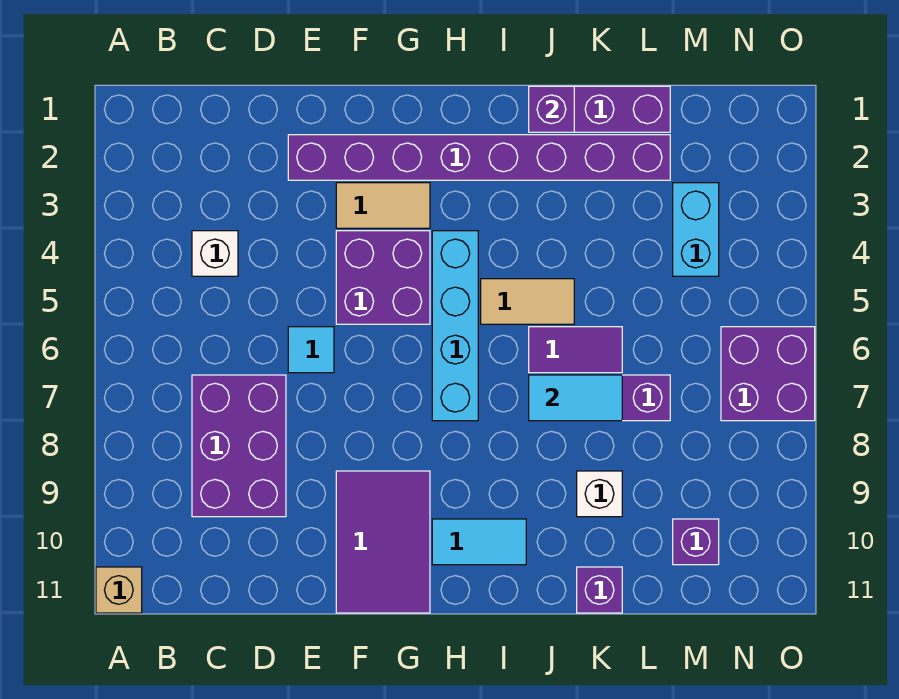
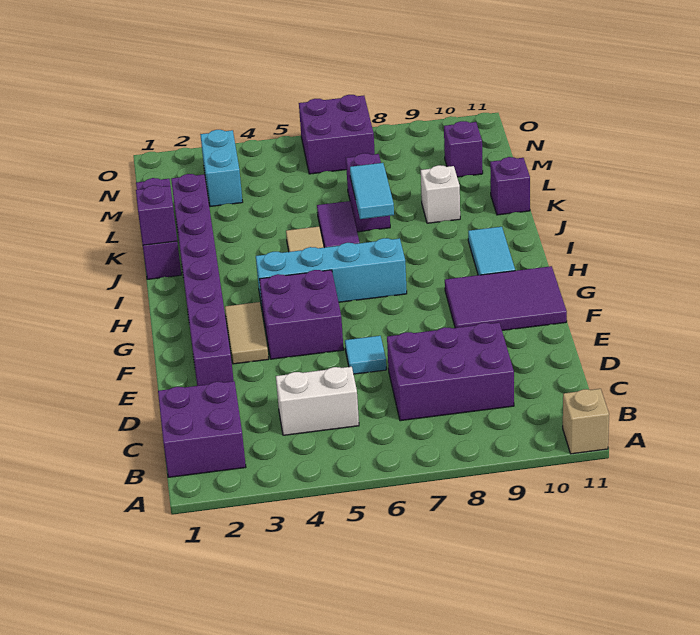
none -> purple 2x2 brick [158,381,246,477]
white 1x1 brick [192,231,238,276] -> white 1x2 brick [276,367,359,435]
cyan 1x2 brick [673,183,719,276] -> cyan 1x2 brick turned to [200,130,243,207]

